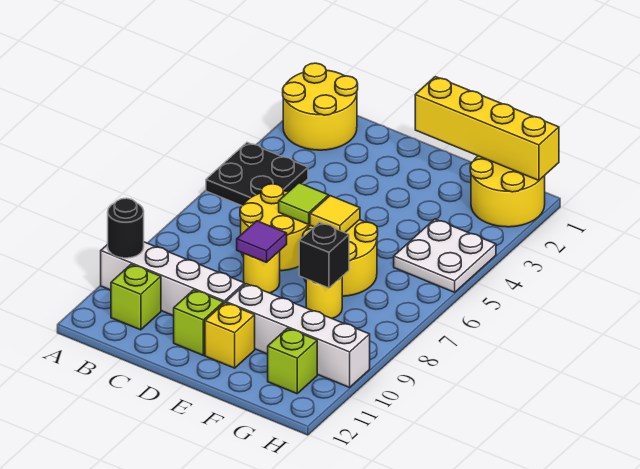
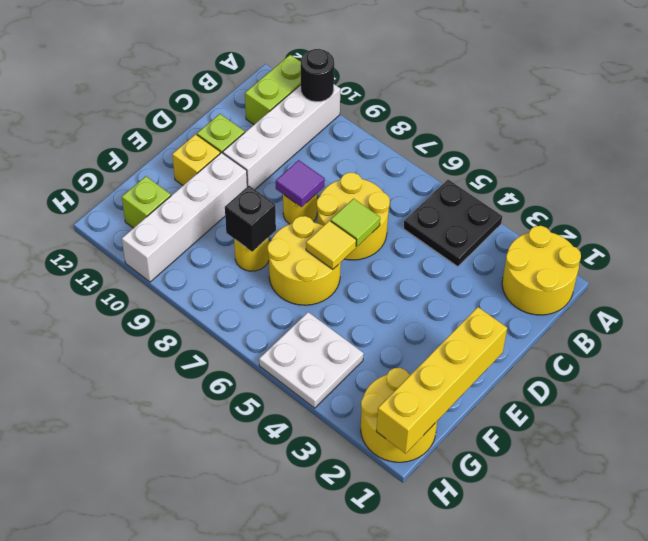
lime 1x1 brick [111,264,161,330] -> lime 1x2 brick [245,55,301,124]

